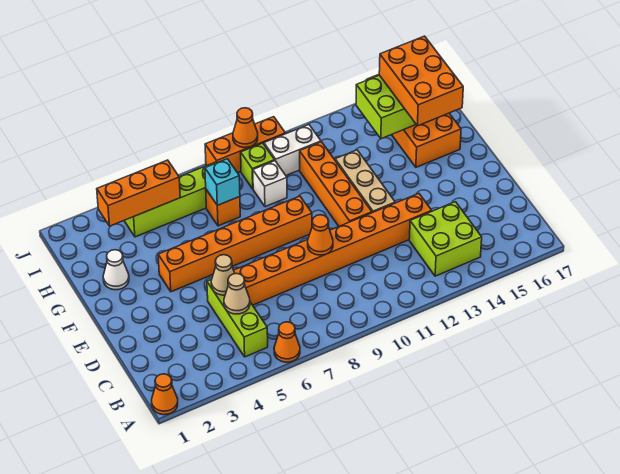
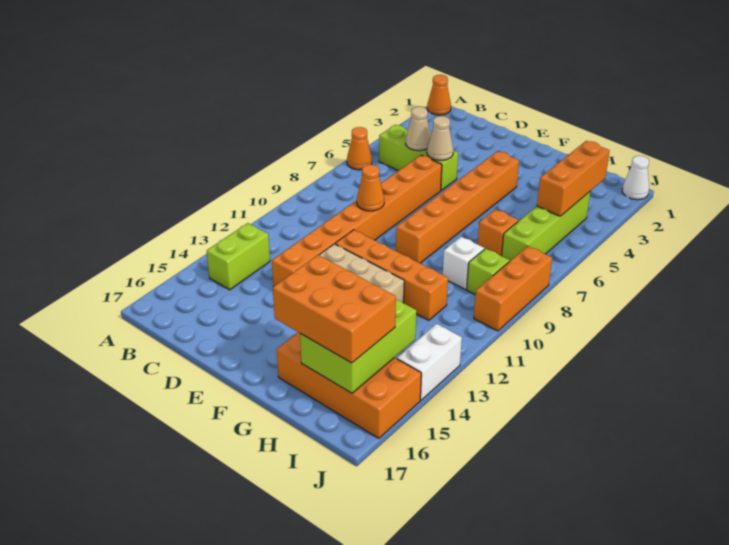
lime 2x2 brick [409,202,482,276] -> lime 1x2 brick [207,223,270,290]
white 1x1 cone [103,250,129,290] -> white 1x1 cone moved to [622,156,649,200]
cyan 1x1 brick [205,159,240,205] -> none
white 1x2 brick [264,125,321,175] -> white 1x2 brick moved to [397,324,462,400]
orange 1x1 cone [233,108,258,148] -> none

